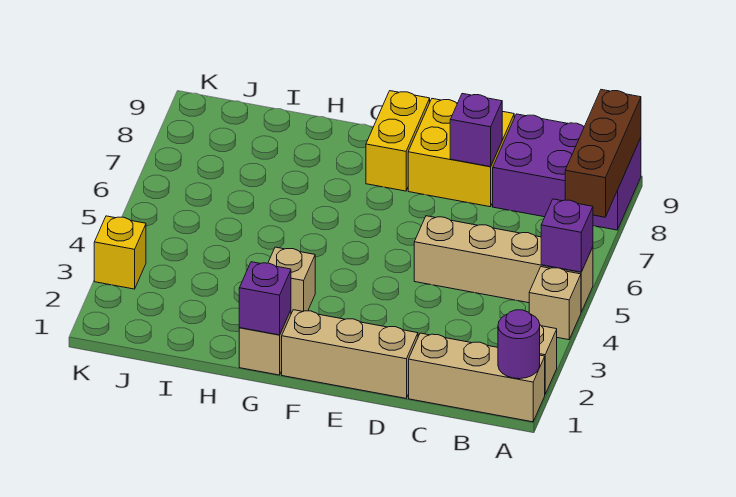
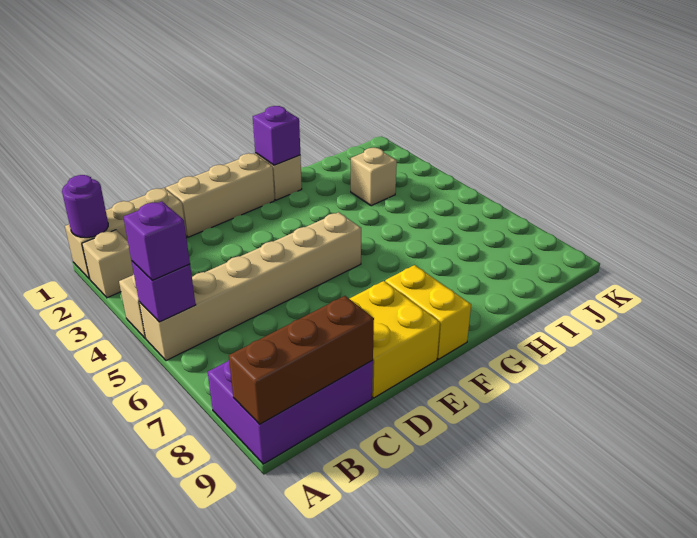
tan 1x4 brick [414,216,593,312] -> tan 1x6 brick [139,212,361,361]
brown 1x3 brick [565,90,641,217] -> brown 1x3 brick turned to [229,296,374,424]
purple 1x1 brick [450,94,502,167] -> purple 1x1 brick moved to [123,201,190,280]
tan 1x1 brick [268,247,315,314] -> tan 1x1 brick moved to [351,148,397,206]
yellow 1x1 brick [94,216,146,289] -> none

